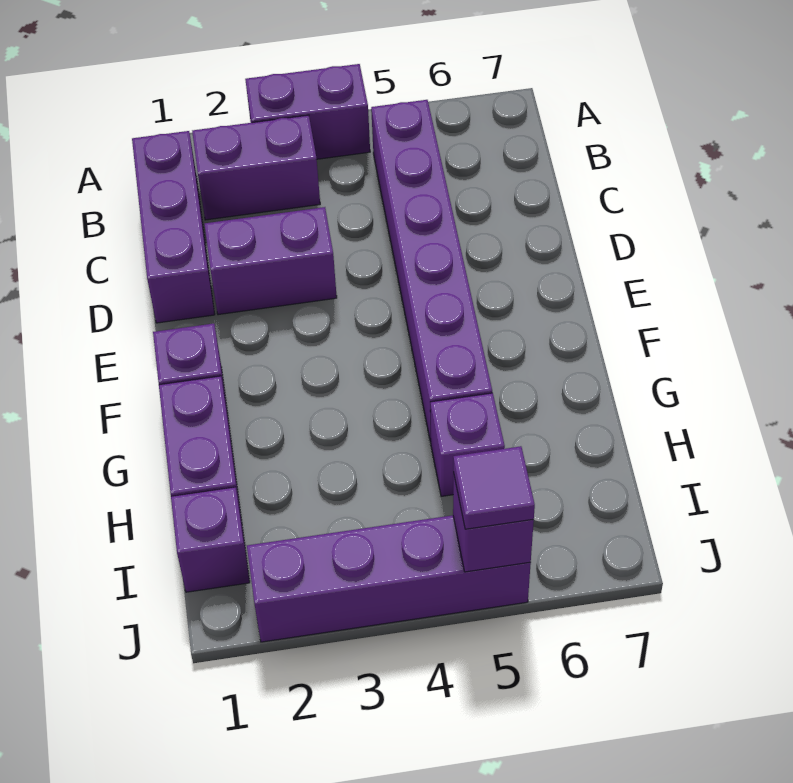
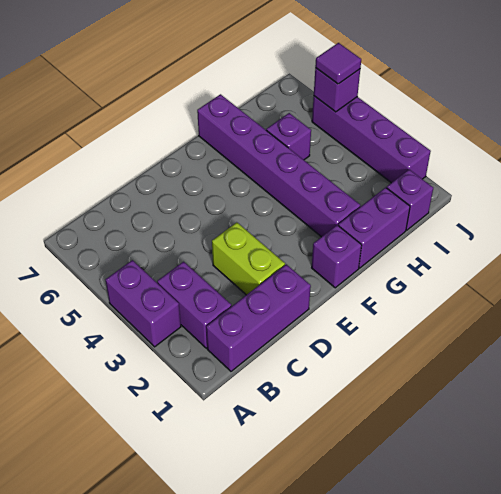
purple 1x6 brick [371,100,492,442] -> purple 1x6 brick turned to [197,94,360,237]
purple 1x2 brick [205,207,337,315] -> lime 1x2 brick [212,222,285,295]

